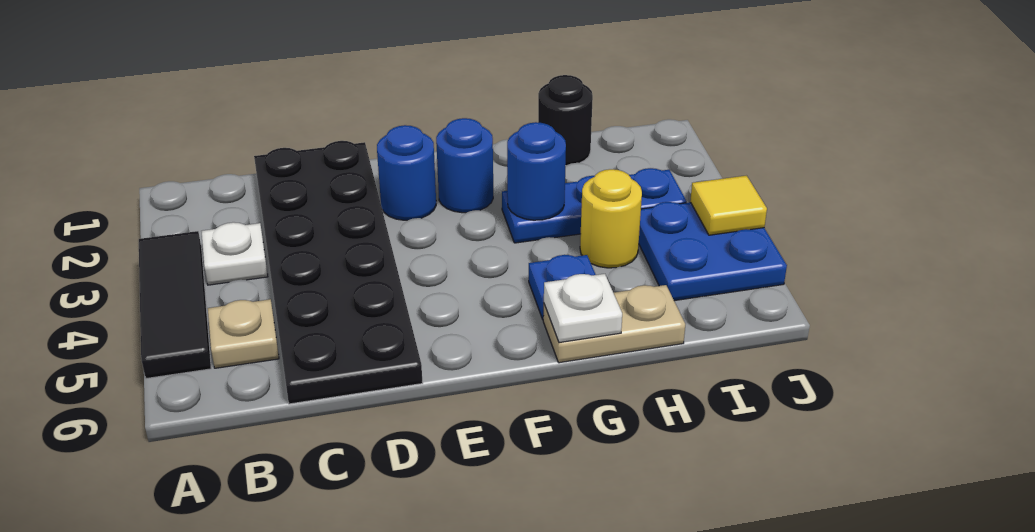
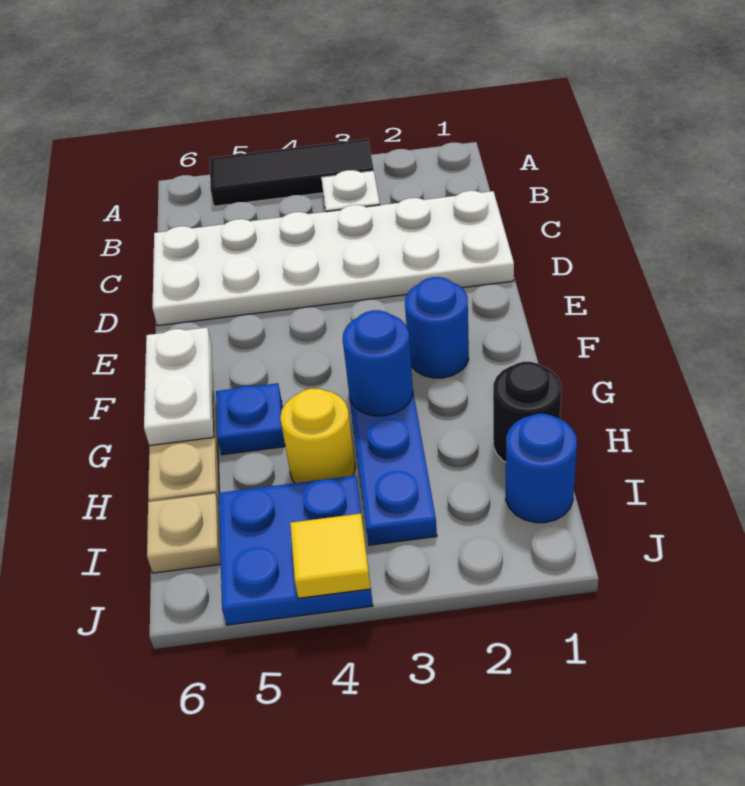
tan 1x1 plate [208,299,279,368] -> tan 1x1 plate moved to [147,493,221,573]
black 2x6 plate [254,141,423,404] -> white 2x6 plate [152,191,514,326]
blue 1x1 round brick [377,125,436,220] -> blue 1x1 round brick moved to [506,414,577,523]
white 1x1 plate [544,274,622,343] -> white 1x2 plate [144,328,214,446]

